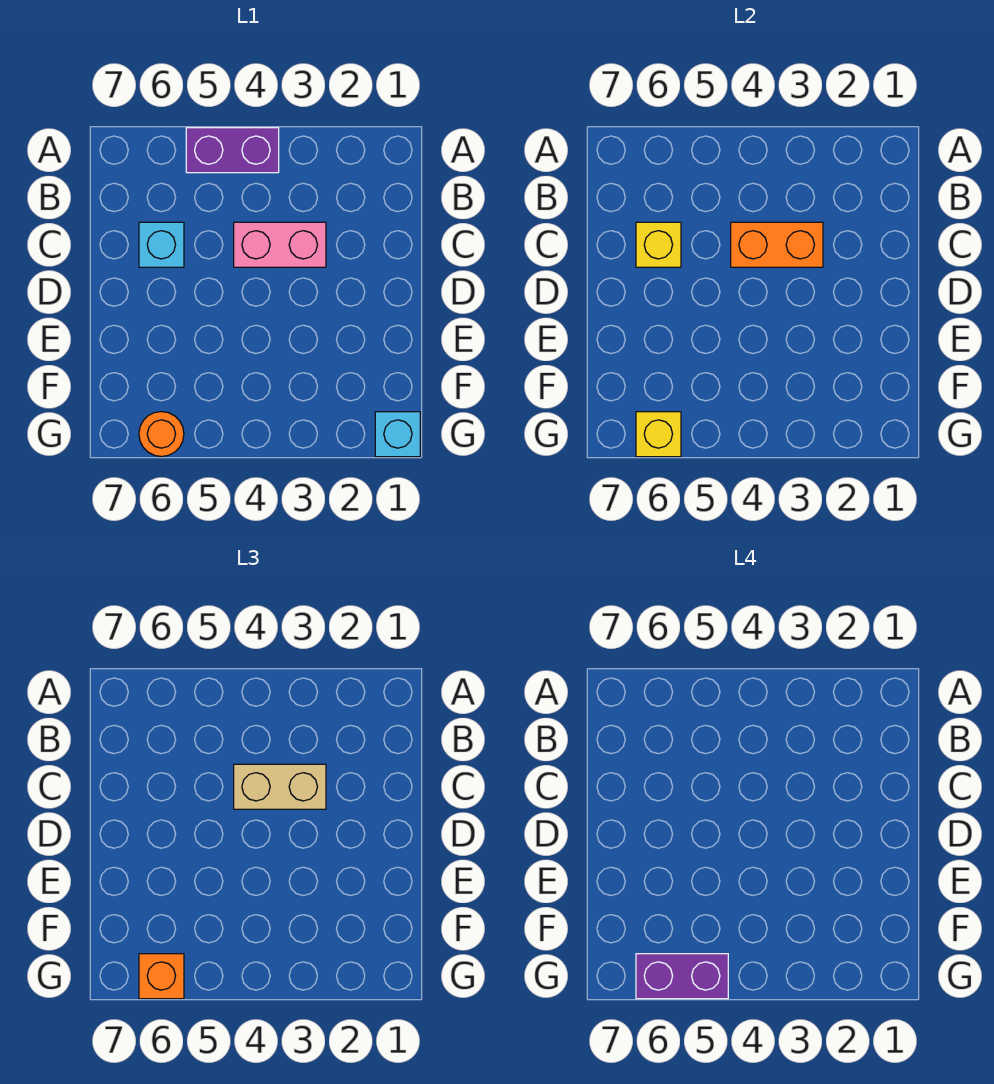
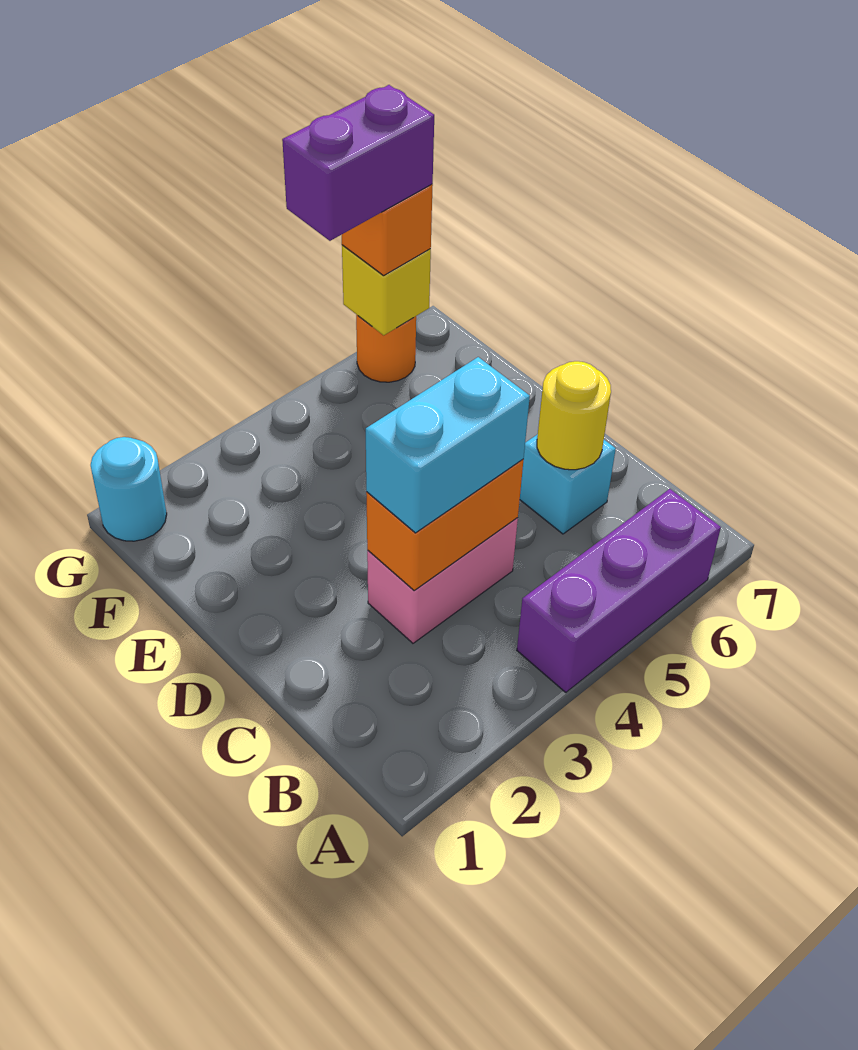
purple 1x2 brick [186,128,279,173] -> purple 1x3 brick [517,489,721,693]
tan 1x2 brick [234,764,326,809] -> cyan 1x2 brick [366,357,530,533]
yellow 1x1 brick [636,222,681,267] -> yellow 1x1 round brick [537,361,611,470]
cyan 1x1 brick [375,412,420,457] -> cyan 1x1 round brick [91,437,167,541]

